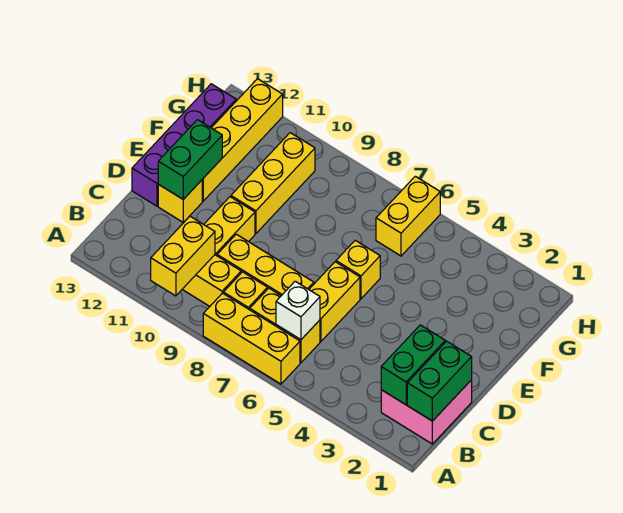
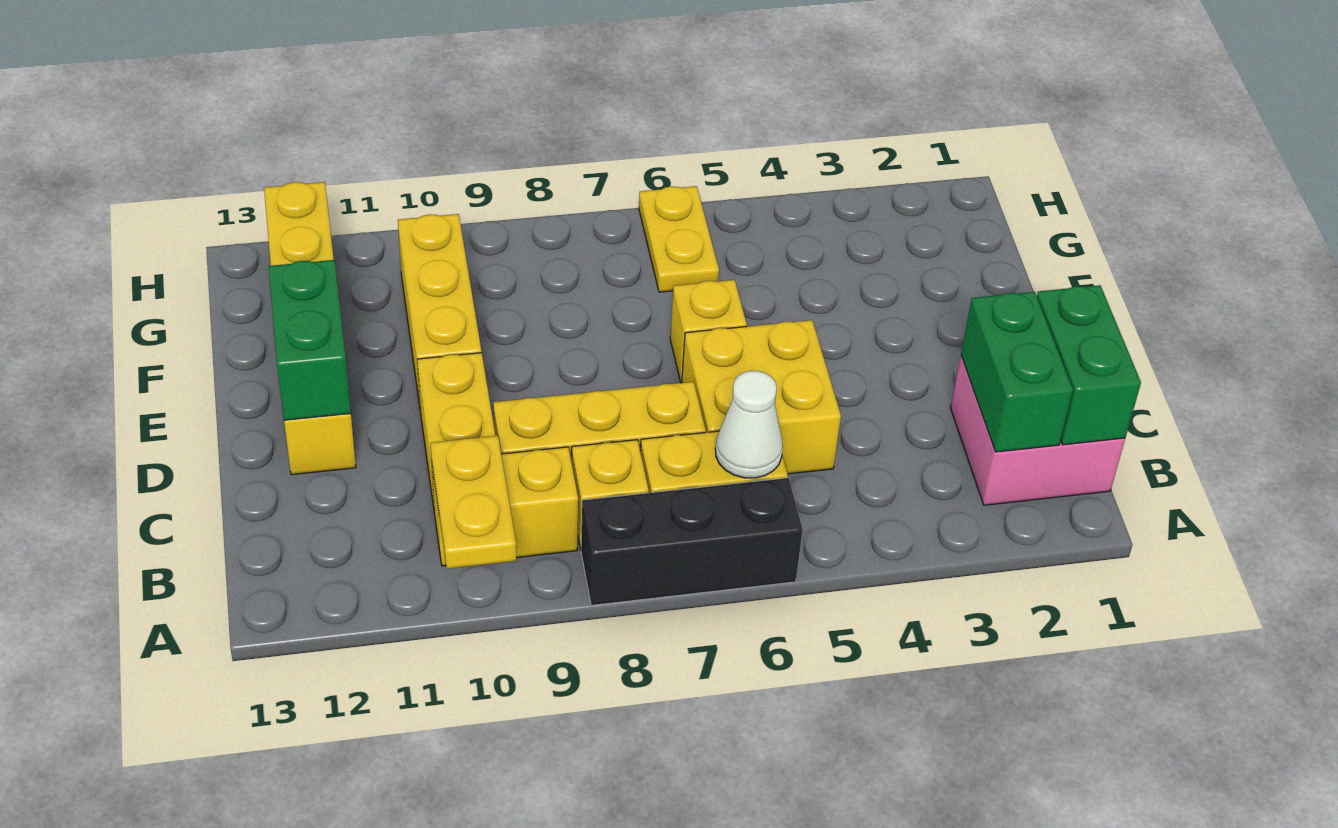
yellow 1x3 brick [203,293,300,384] -> black 1x3 brick [581,478,803,606]
yellow 1x2 brick [151,216,215,296] -> yellow 1x2 plate [431,436,516,569]
white 1x1 brick [276,281,320,340] -> white 1x1 cone [715,371,783,478]
yellow 1x2 brick [309,262,360,341] -> yellow 2x2 brick [682,320,841,474]
purple 1x4 brick [132,84,236,206] -> none
yellow 1x2 brick [376,176,440,256] -> yellow 1x2 plate [639,186,719,292]

